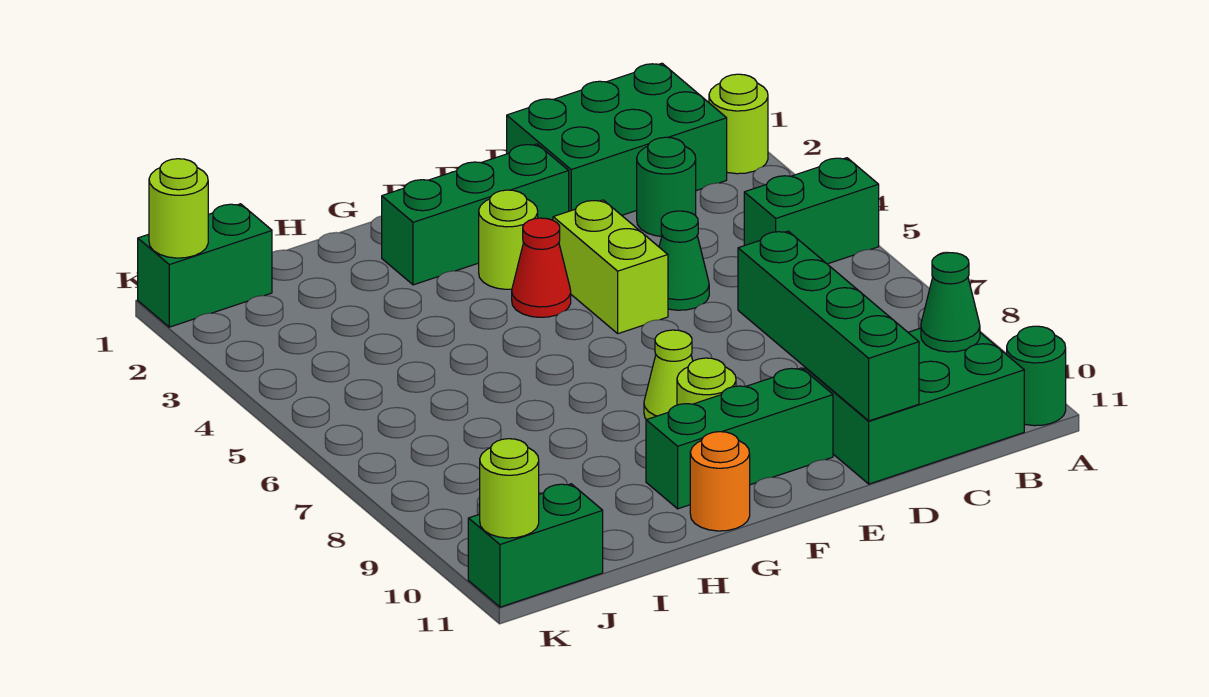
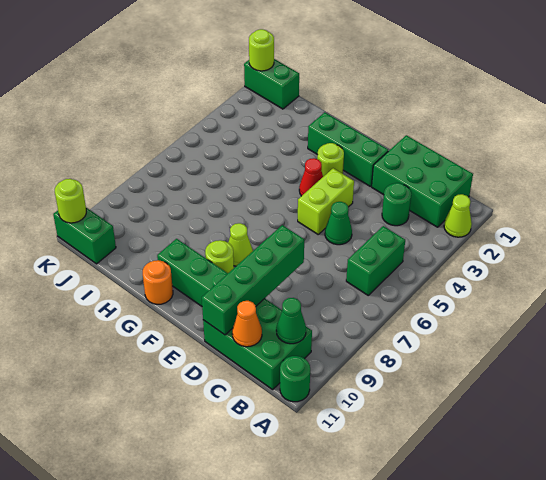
lime 1x1 round brick [709,74,768,174] -> lime 1x1 cone [444,194,472,237]
green 1x2 brick [744,158,879,264] -> green 1x2 brick turned to [346,226,405,295]
none -> orange 1x1 cone [232,301,262,347]

